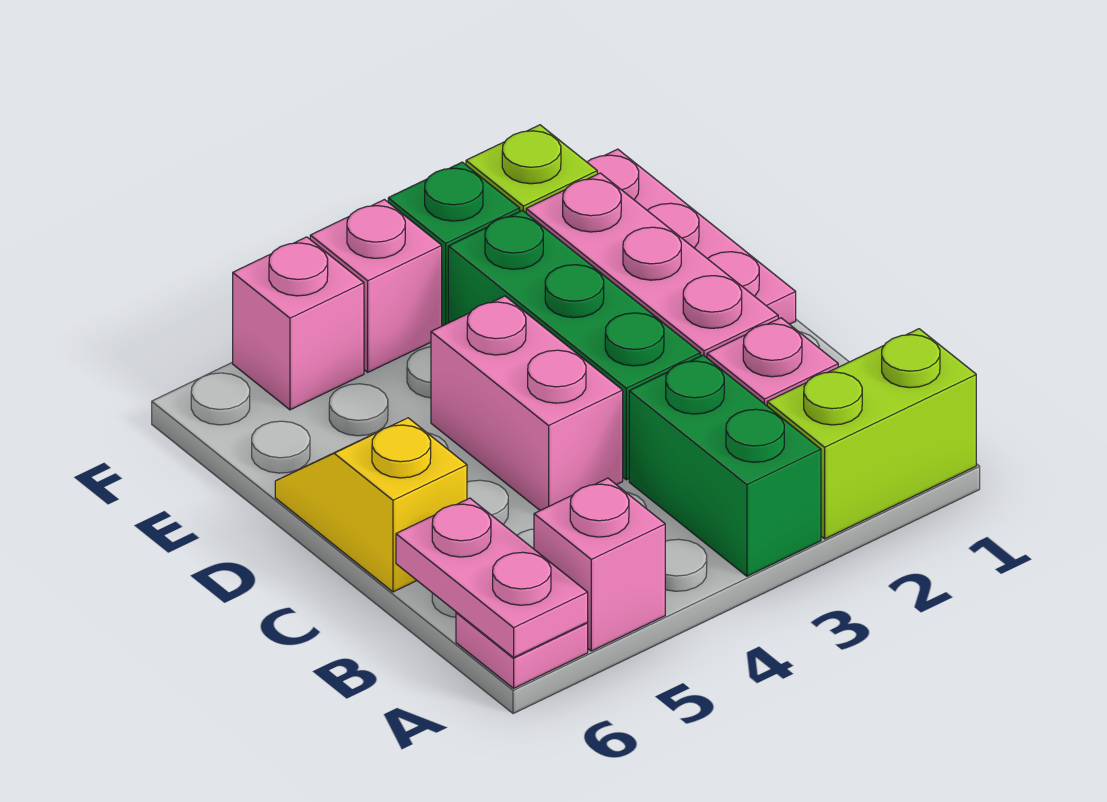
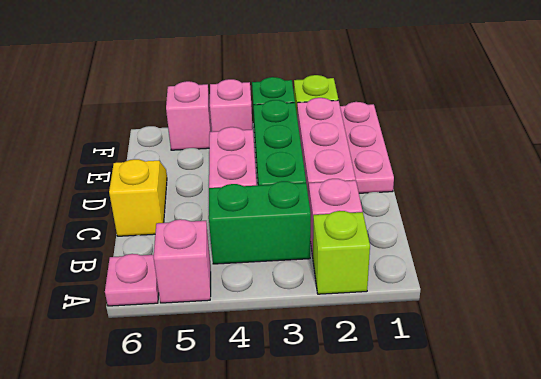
lime 1x2 brick [767,329,976,539] -> lime 1x1 brick [313,211,370,294]
green 1x2 brick [629,355,821,576] -> green 1x2 brick turned to [209,181,311,264]
pink 1x2 plate [396,498,588,657] -> none

